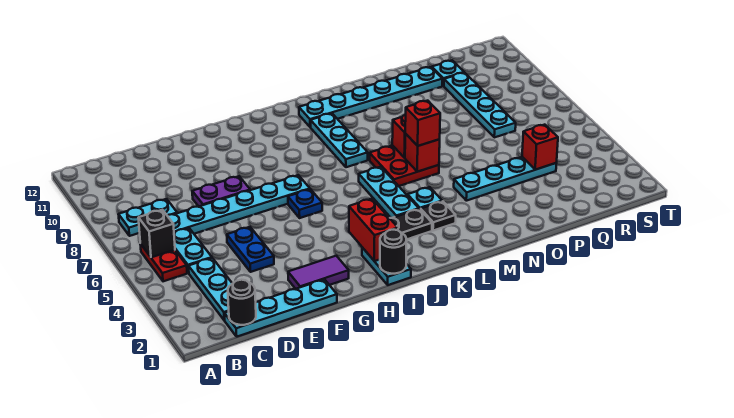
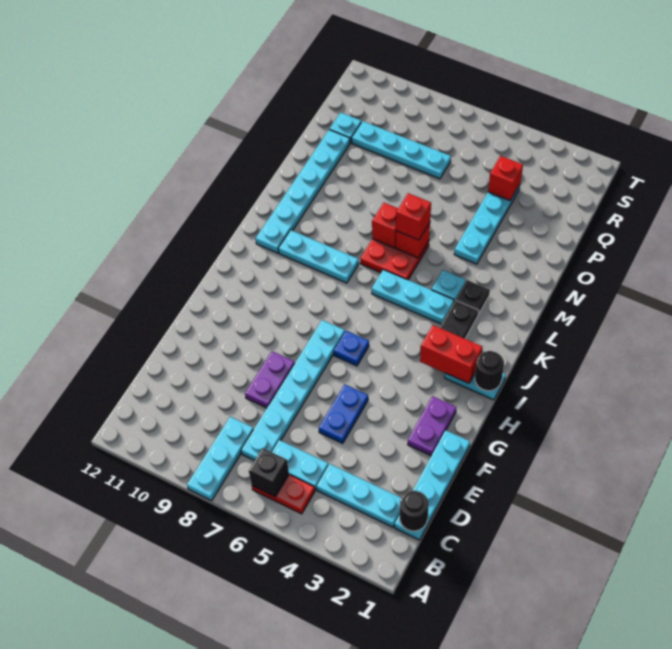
cyan 1x2 plate [118,199,177,236] -> cyan 1x3 plate [187,417,254,501]
blue 1x2 plate [227,227,274,272] -> blue 1x2 plate turned to [319,384,368,443]
purple 1x2 tile [288,256,349,289] -> purple 1x2 plate [408,396,456,456]

